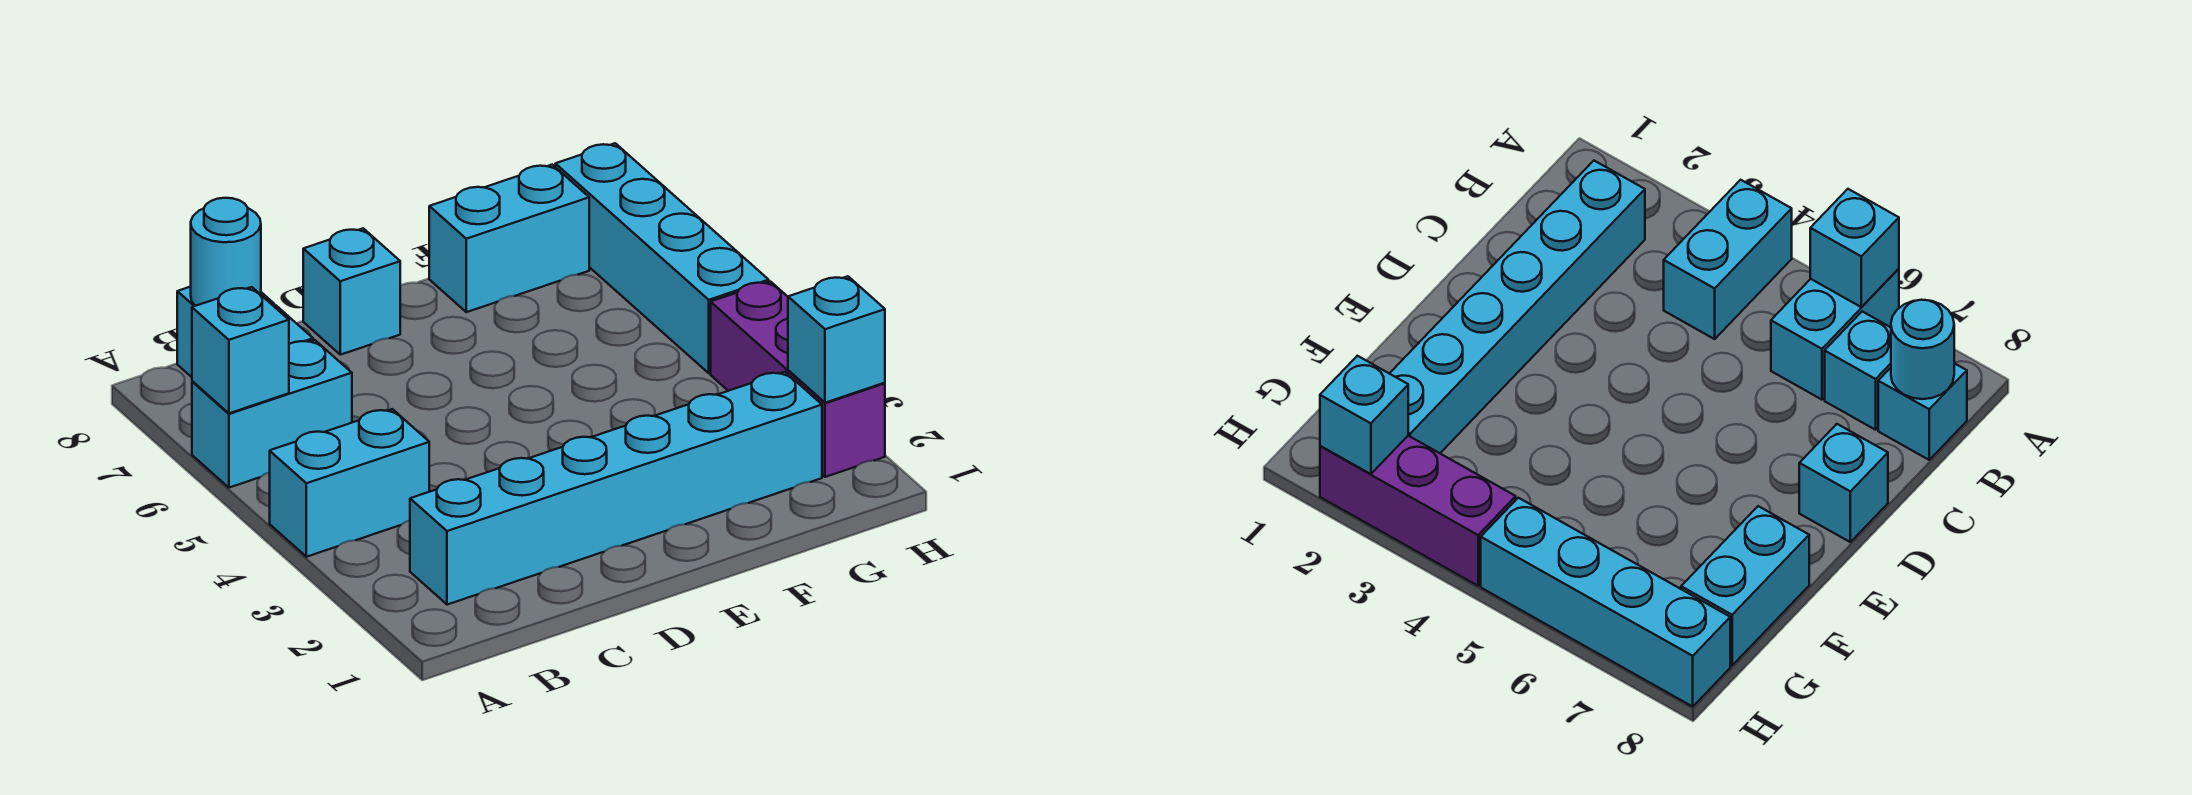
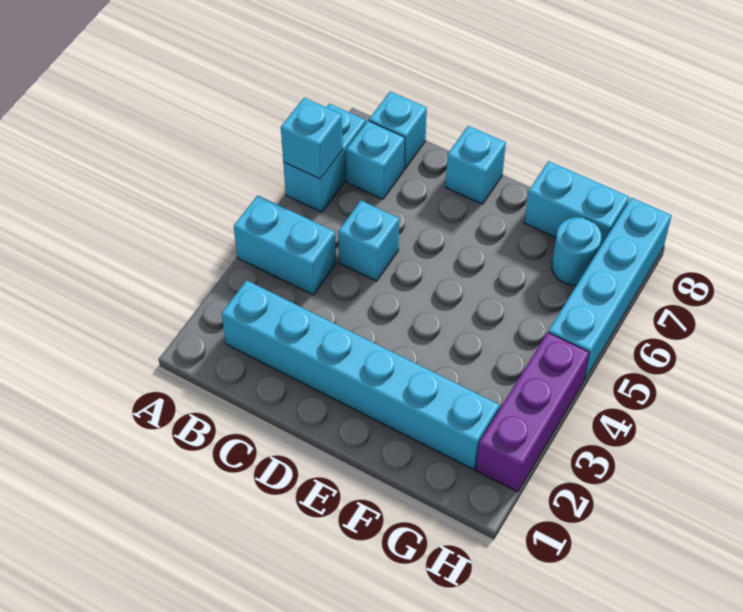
cyan 1x2 brick [192,340,352,488] -> cyan 1x2 brick turned to [283,104,366,212]
cyan 1x1 round brick [191,198,261,306] -> cyan 1x1 round brick moved to [552,217,602,285]
cyan 1x1 brick [788,276,885,403] -> cyan 1x1 brick moved to [338,201,399,281]

